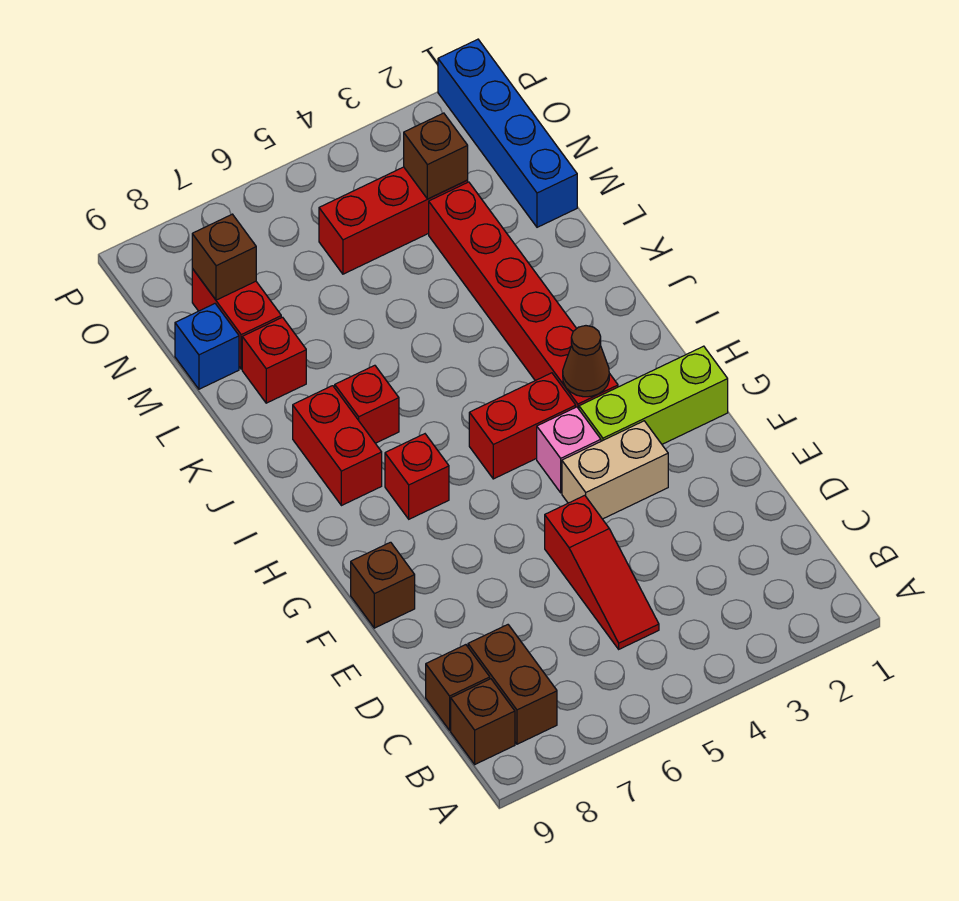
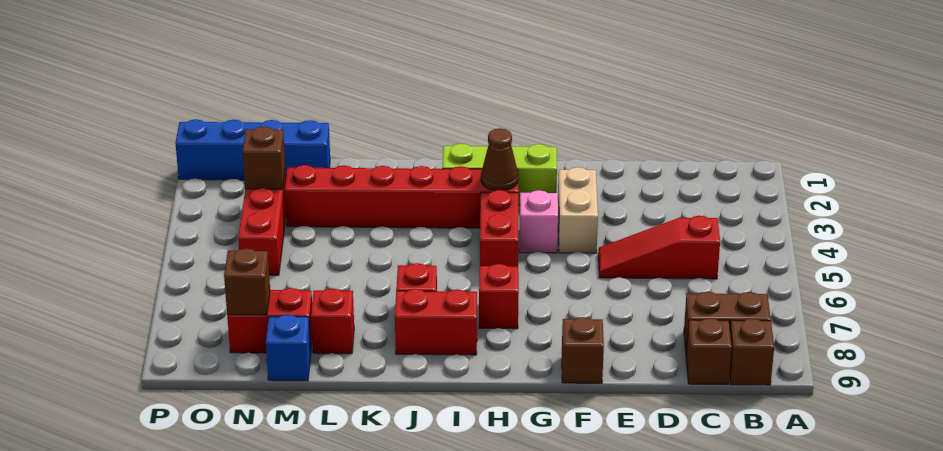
red 1x3 slope [545,495,659,649] -> red 1x3 slope turned to [598,216,720,279]
lime 1x3 brick [579,346,728,444] -> lime 1x3 brick turned to [442,144,557,205]

